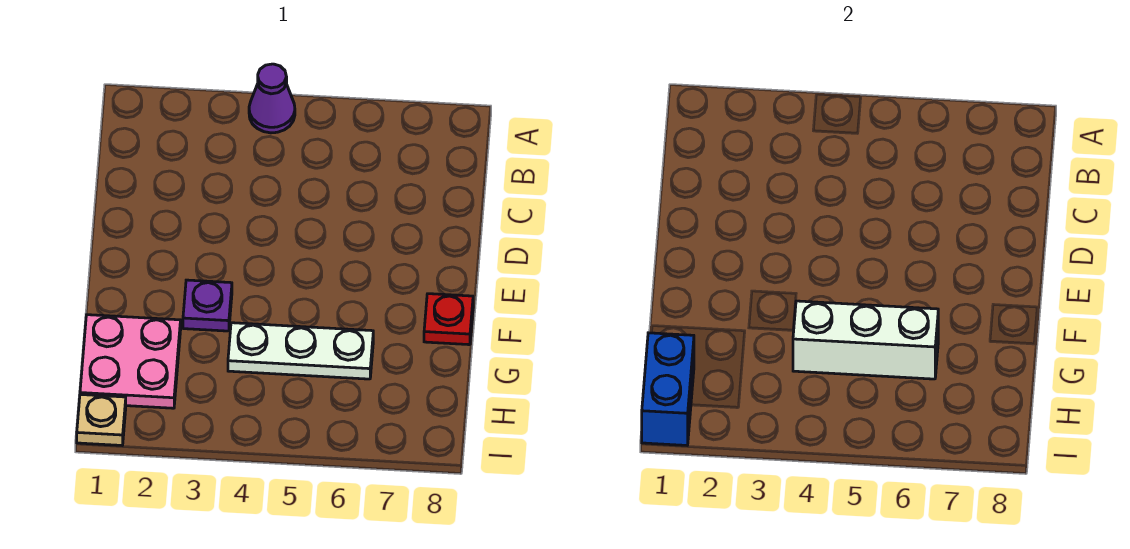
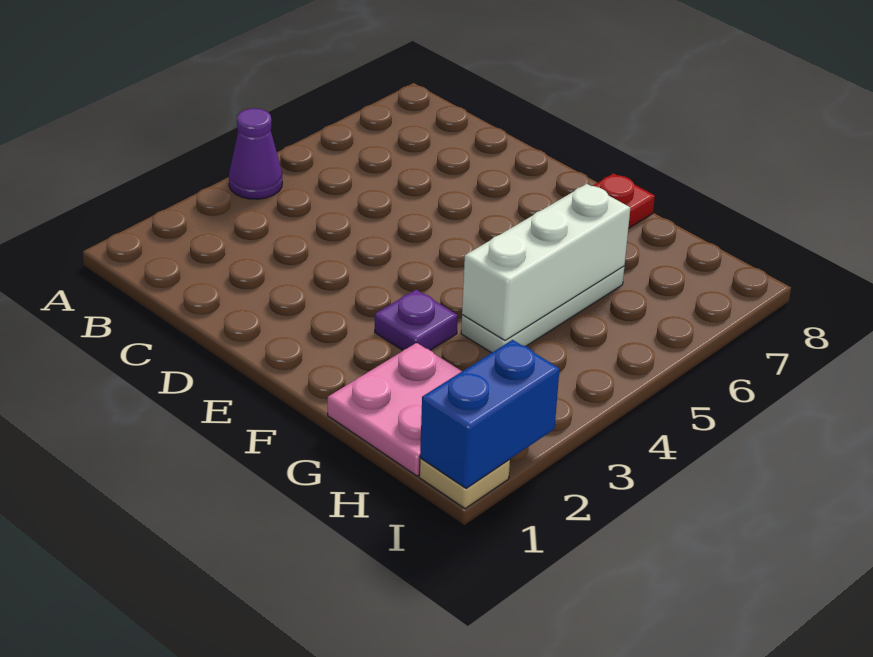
blue 1x2 brick [642,333,694,445] -> blue 1x2 brick turned to [420,340,559,488]

